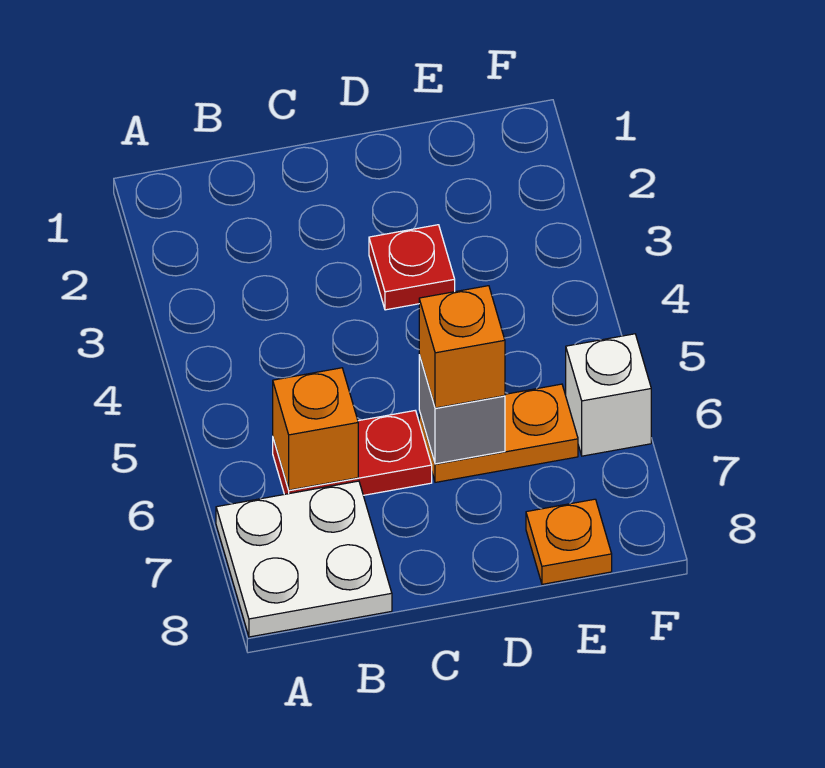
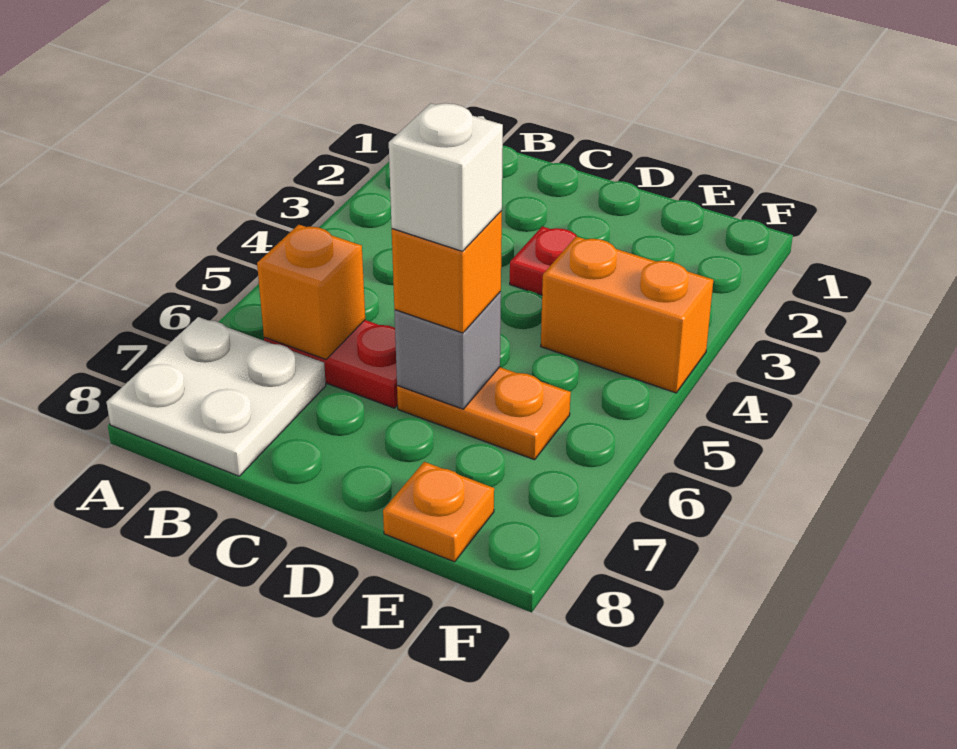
none -> orange 1x2 brick [541,236,713,393]
white 1x1 brick [566,334,651,456] -> white 1x1 brick moved to [389,103,503,251]

